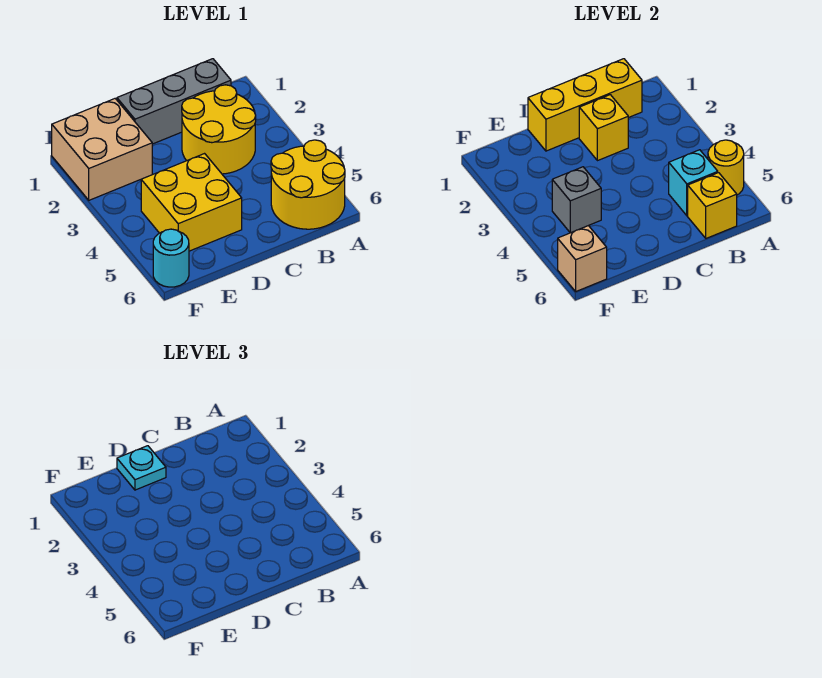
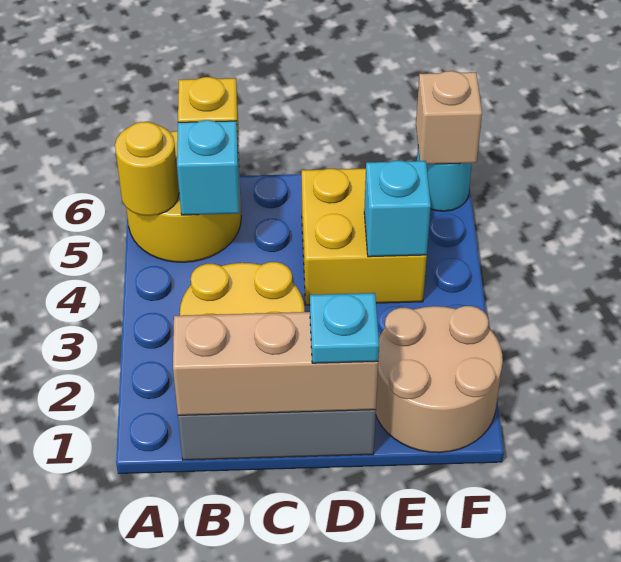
yellow 1x3 brick [528,59,642,151] -> tan 1x3 brick [173,312,378,415]
yellow 1x1 brick [579,95,628,161] -> none
tan 2x2 brick [52,99,152,200] -> tan 2x2 round brick [376,306,503,453]
grey 1x1 brick [552,167,601,233] -> cyan 1x1 brick [364,161,431,257]

